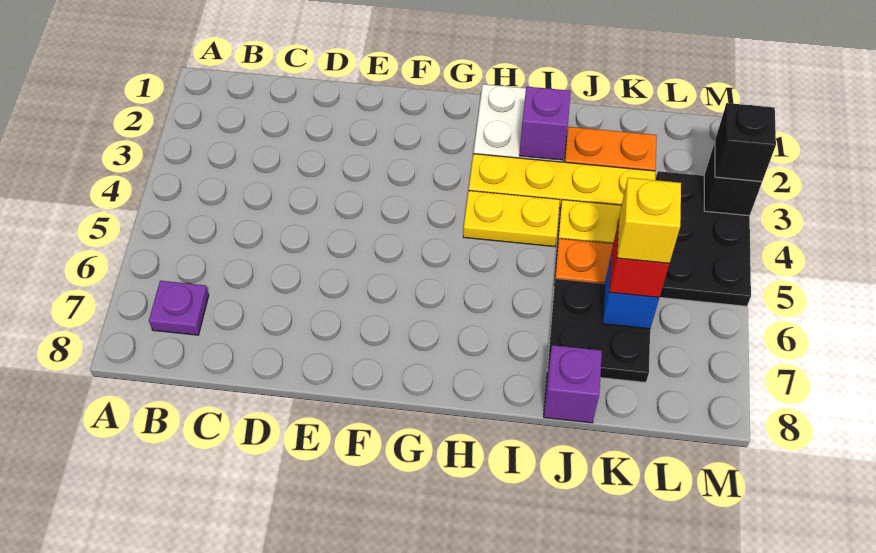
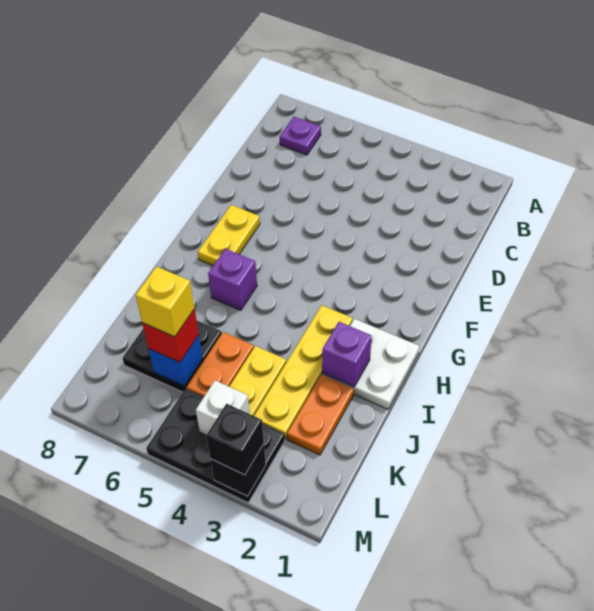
yellow 1x2 plate [463,191,560,247] -> yellow 1x2 plate moved to [198,205,260,266]
purple 1x1 brick [544,345,602,423] -> purple 1x1 brick moved to [208,249,257,310]
none -> white 1x1 brick [196,381,250,435]

